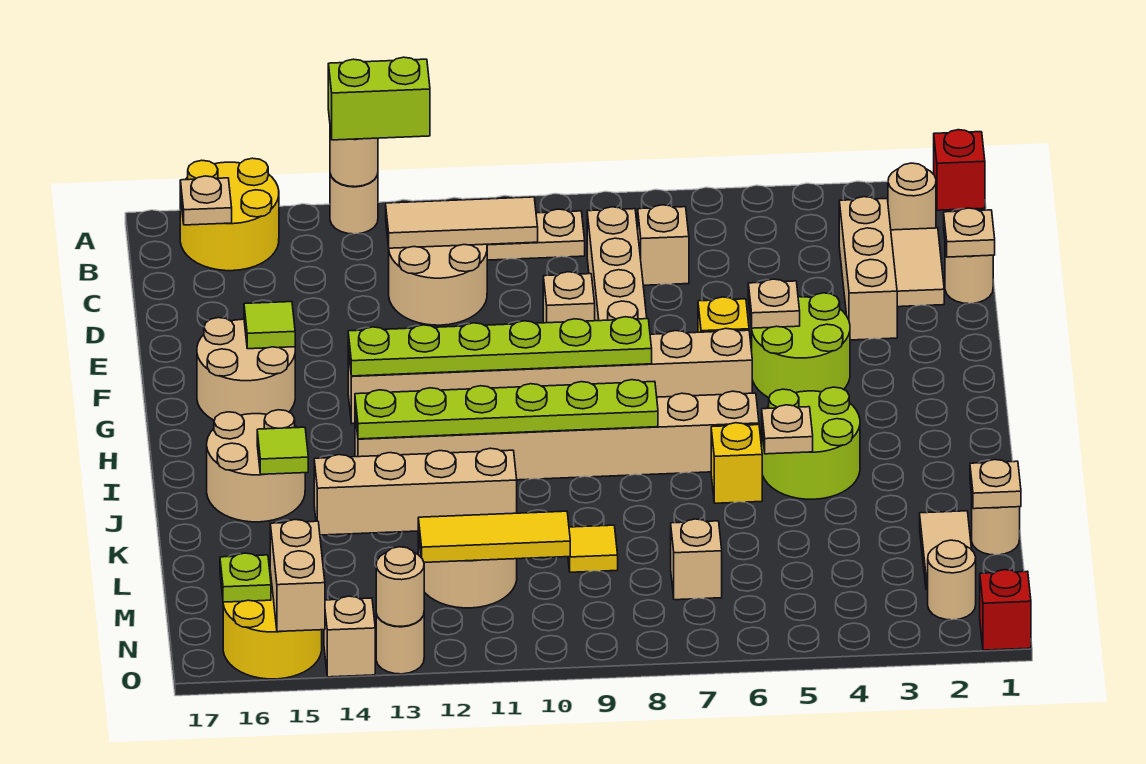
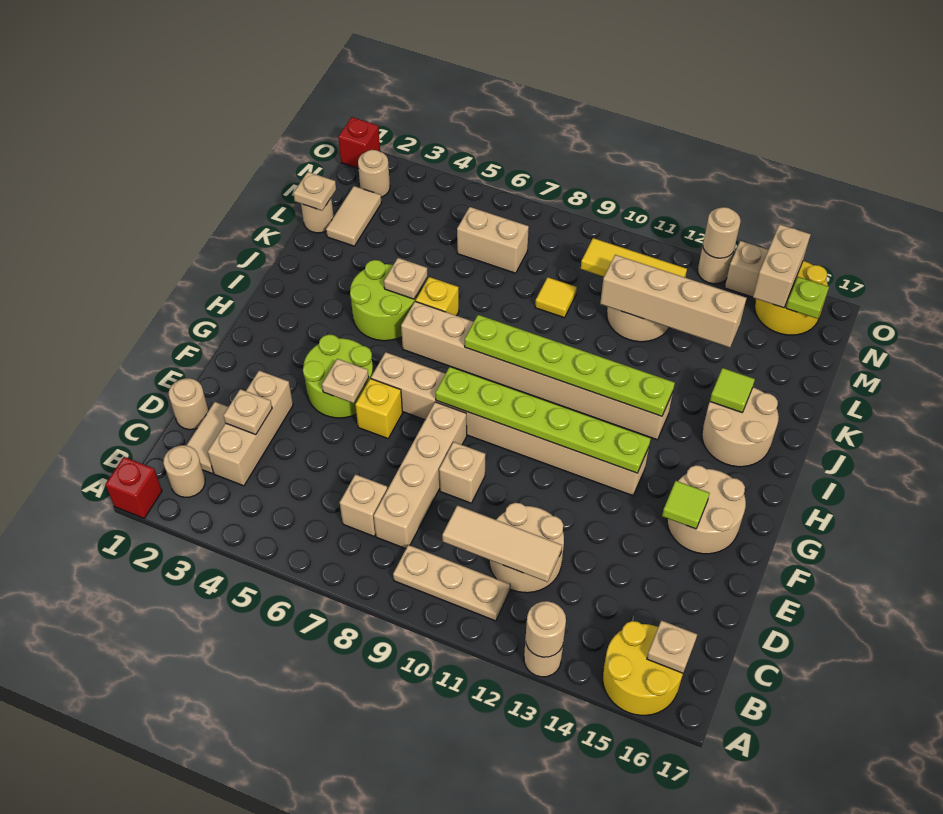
lime 1x2 brick [328,57,430,140] -> none
tan 1x1 plate [944,208,995,257] -> tan 1x1 plate moved to [223,389,272,435]
tan 1x1 brick [671,519,722,600] -> tan 1x2 brick [457,207,529,273]

